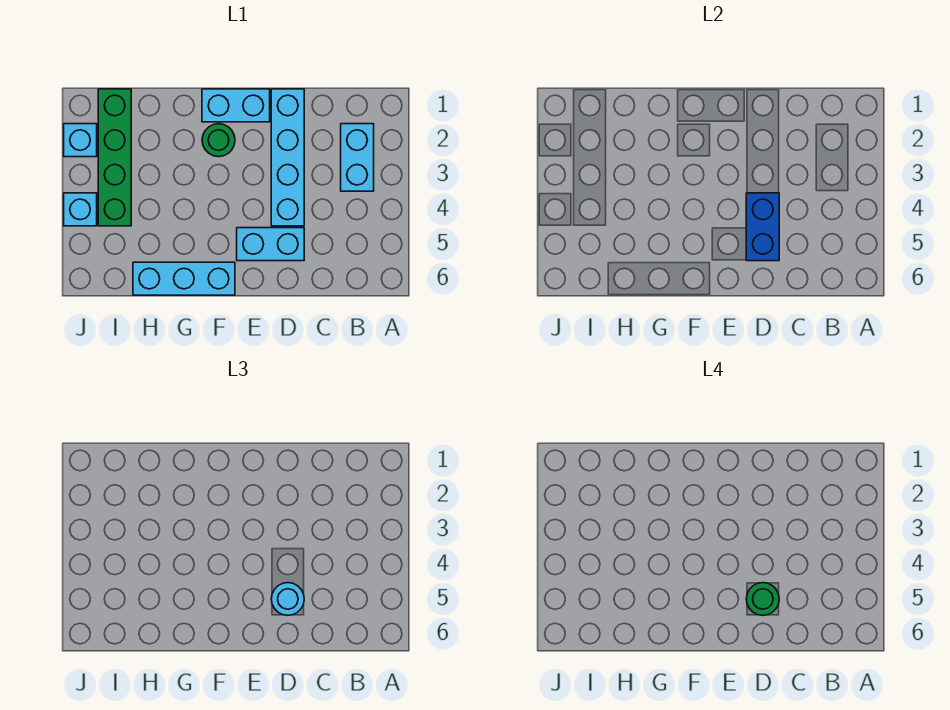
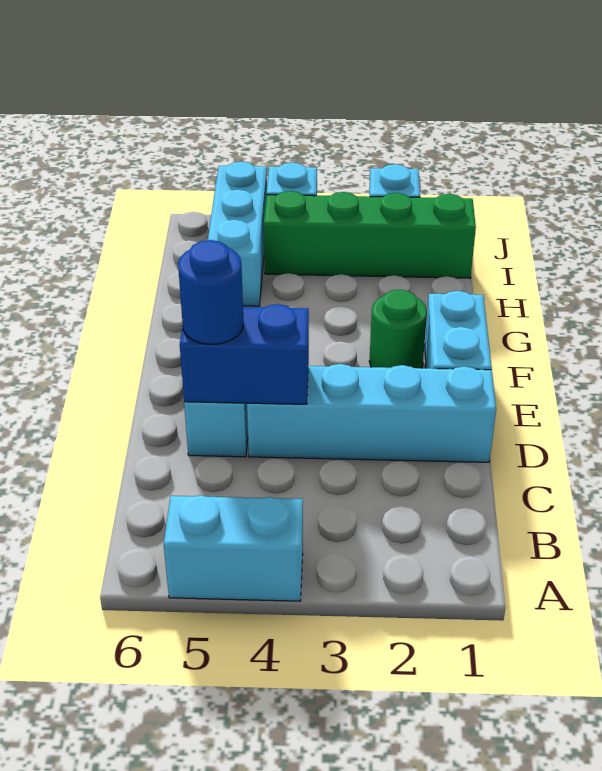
cyan 1x2 brick [341,124,374,191] -> cyan 1x2 brick moved to [164,495,303,601]
cyan 1x1 round brick [271,583,304,615] -> blue 1x1 round brick [178,240,244,344]
green 1x1 round brick [746,583,779,615] -> none
cyan 1x3 brick [133,262,235,295] -> cyan 1x3 brick moved to [208,162,267,306]

